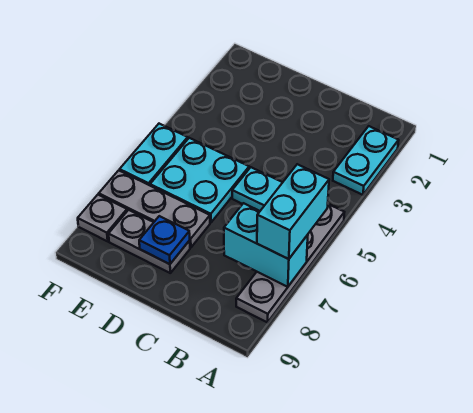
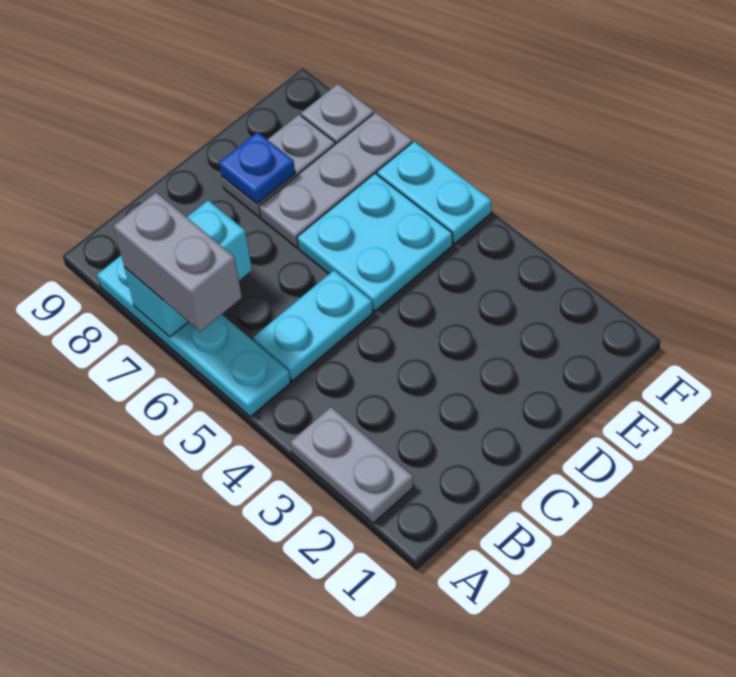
cyan 1x2 plate [333,126,399,195] -> grey 1x2 plate [290,407,414,523]
grey 1x4 plate [236,204,344,322] -> cyan 1x4 plate [97,256,291,417]
cyan 1x2 brick [257,164,329,259] -> grey 1x2 brick [114,192,242,332]

